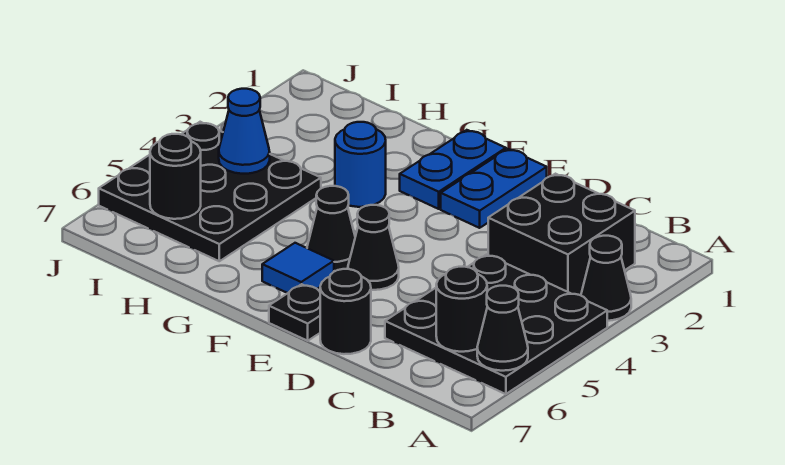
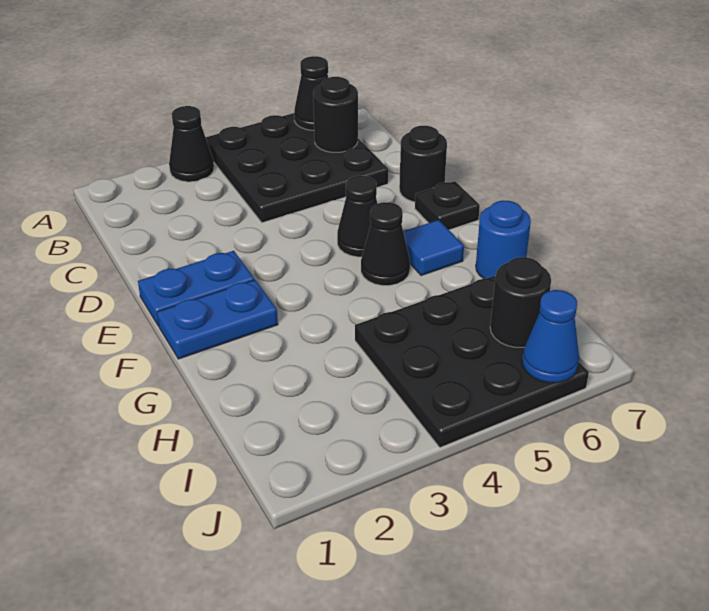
black 2x2 brick [488,174,635,295] -> none
blue 1x1 round brick [335,122,386,207] -> blue 1x1 round brick moved to [476,200,531,279]
blue 1x1 cone [219,89,270,174] -> blue 1x1 cone moved to [522,290,579,383]

